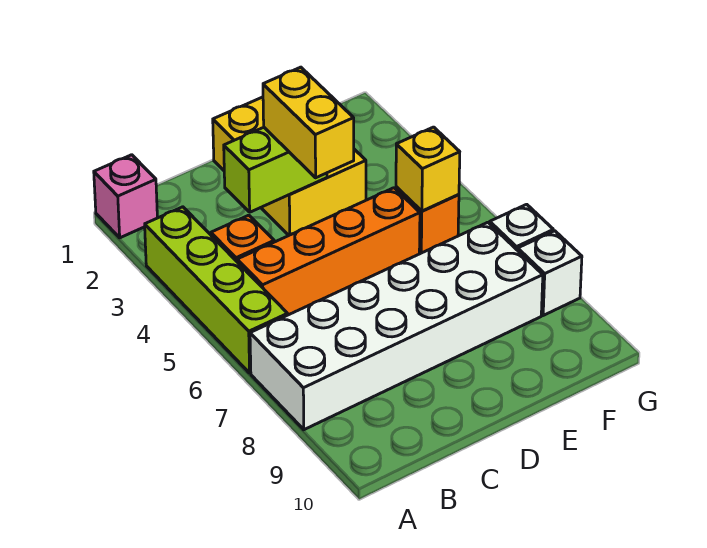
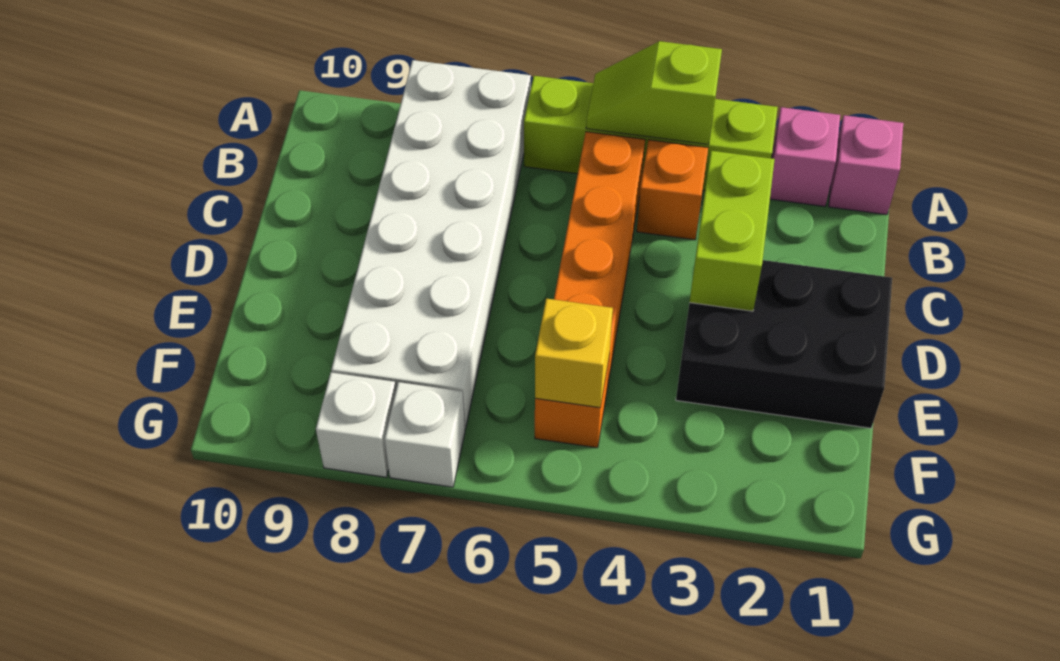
none -> pink 1x1 brick [770,107,840,206]
none -> lime 1x2 slope [586,41,722,145]
yellow 2x3 brick [213,97,366,235] -> black 2x3 brick [676,260,892,428]
yellow 1x2 brick [263,67,354,178] -> none

